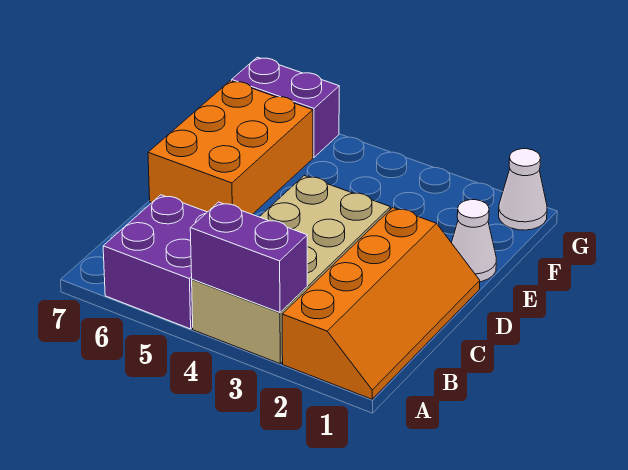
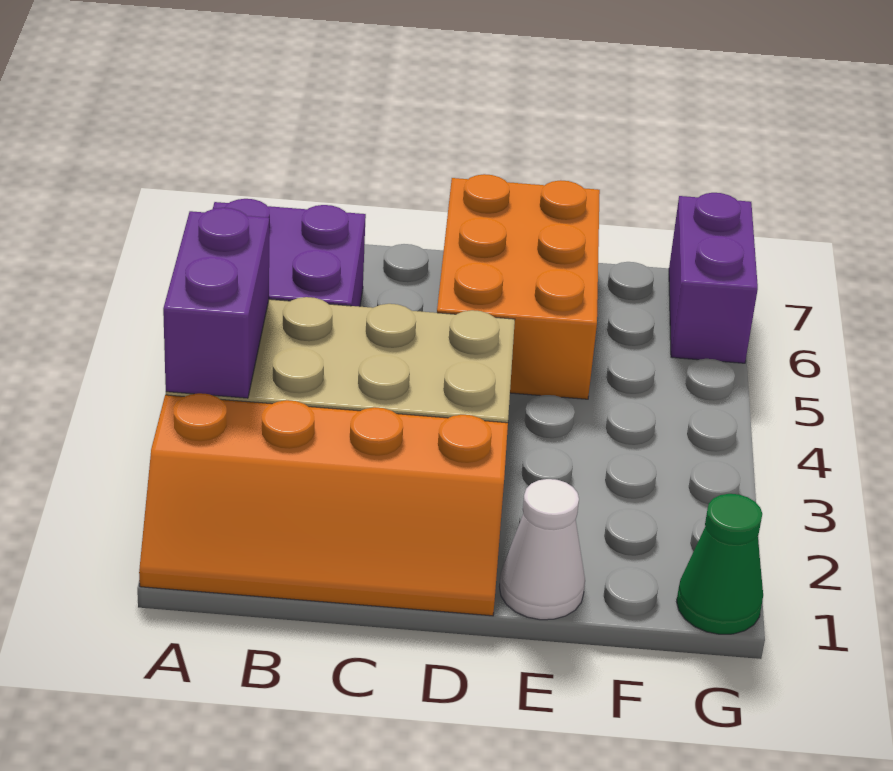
orange 2x3 brick [148,81,313,214] -> orange 2x3 brick turned to [437,174,600,399]
white 1x1 cone [499,149,547,230] -> green 1x1 cone [677,494,763,634]

